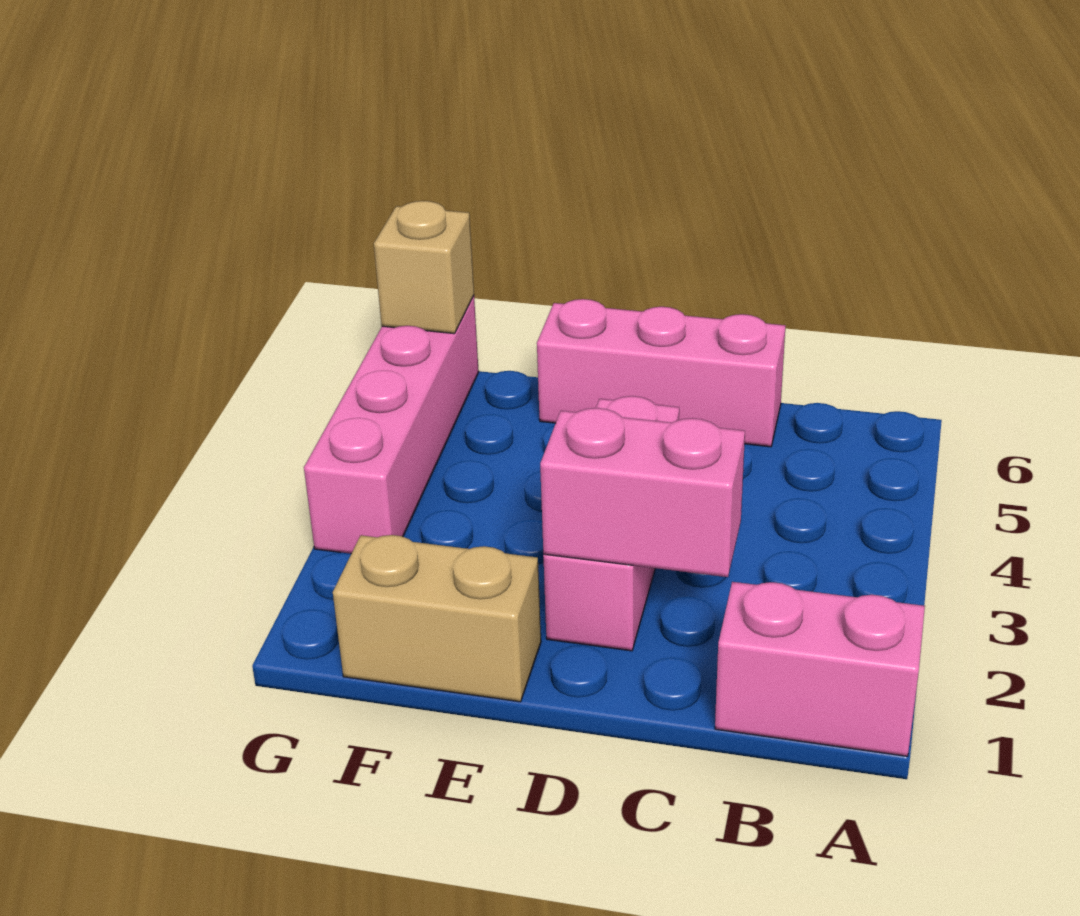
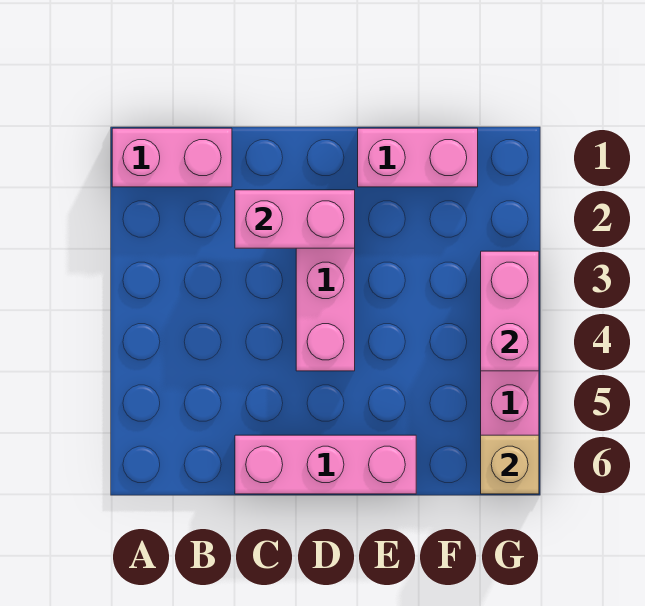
tan 1x2 brick [333,535,541,702] -> pink 1x2 brick [358,128,478,187]
none -> pink 1x2 brick [481,251,539,371]

